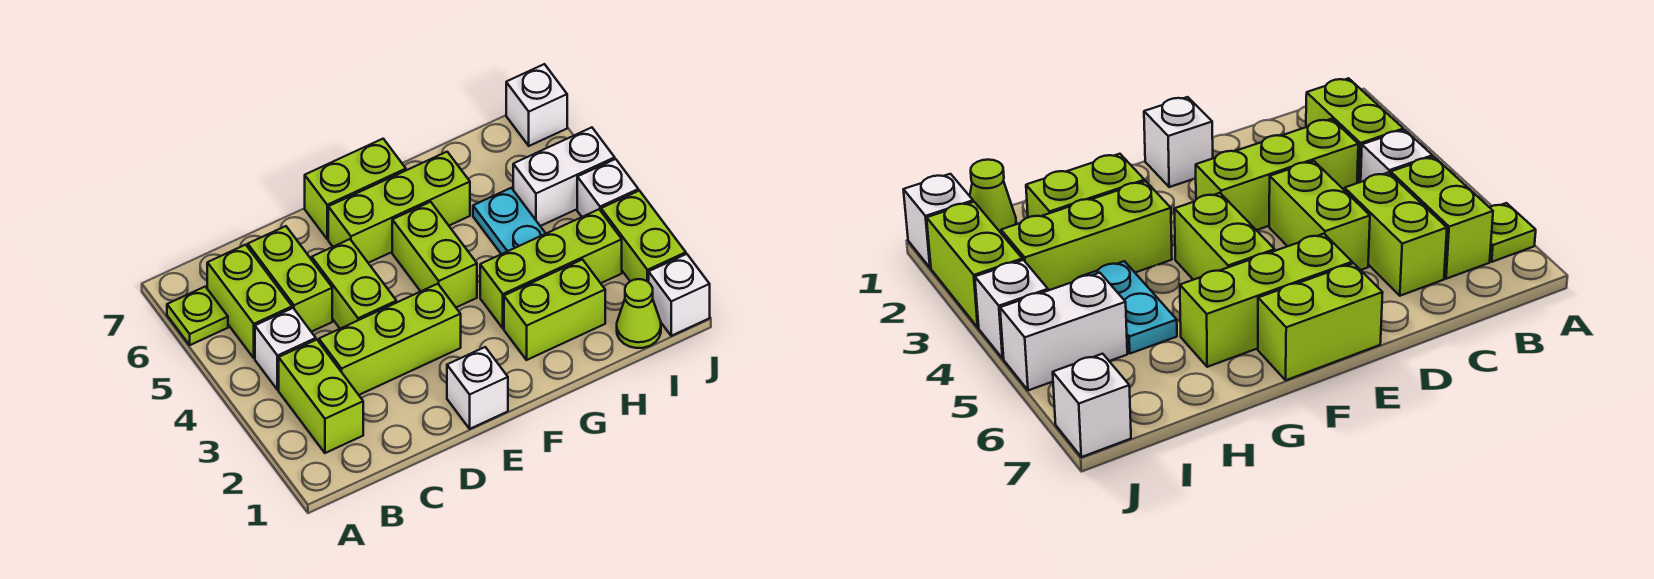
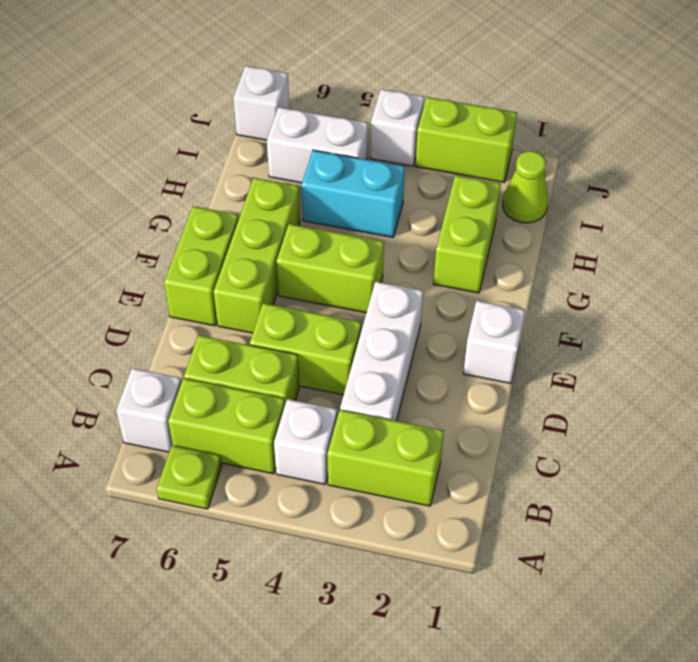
lime 1x3 brick [319,284,461,395] -> white 1x3 brick [340,282,423,421]
lime 1x3 brick [480,209,622,328] -> none
cyan 1x2 plate [473,188,546,254] -> cyan 1x2 brick [301,150,405,237]
white 1x2 brick [513,127,615,226] -> white 1x2 brick turned to [267,107,368,183]
white 1x1 brick [649,254,710,336] -> white 1x1 brick moved to [116,368,182,452]

